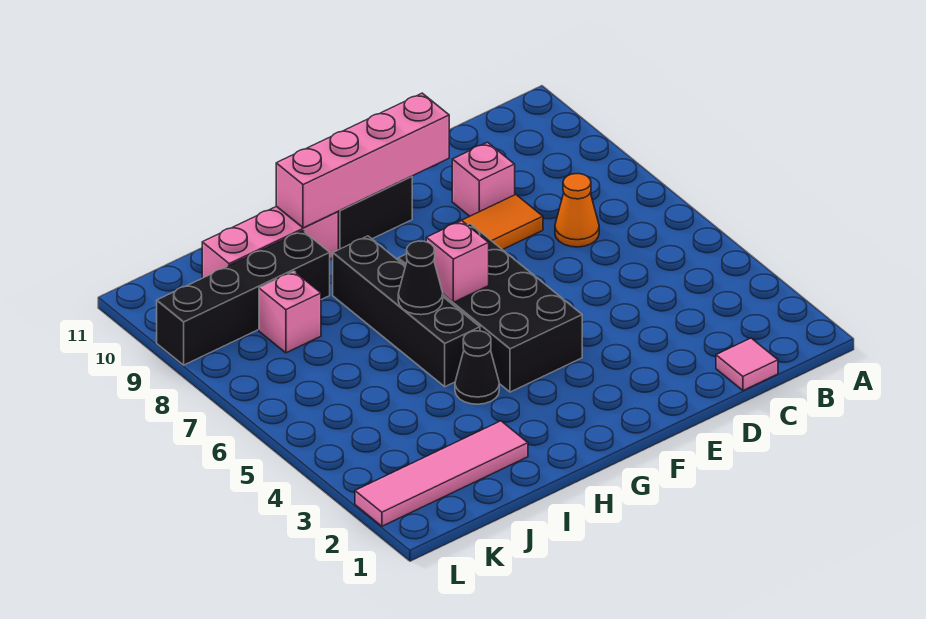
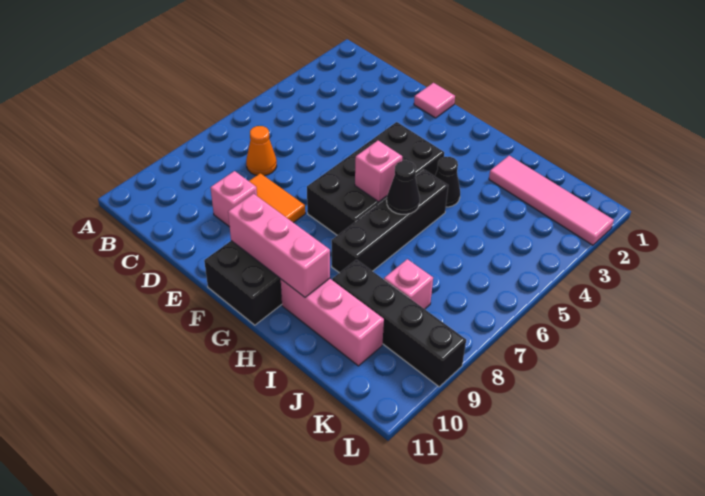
pink 1x1 tile [716,338,778,391] -> pink 1x1 tile moved to [414,83,455,118]
pink 1x4 brick [276,93,449,228] -> pink 1x3 brick [228,194,330,297]

